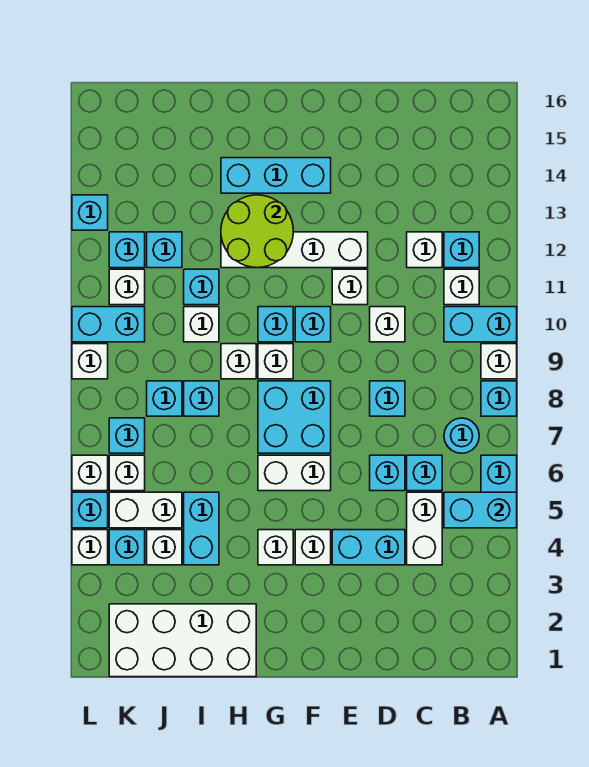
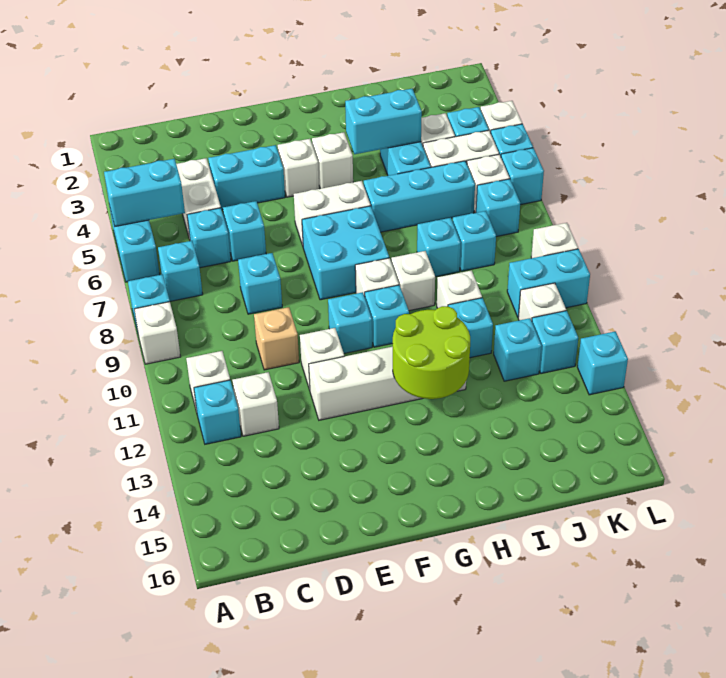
cyan 1x2 brick [444,307,517,342] -> cyan 1x2 brick moved to [345,88,422,154]
cyan 1x1 round brick [444,418,479,453] -> cyan 1x1 brick [158,241,203,301]
white 1x1 brick [370,307,405,342] -> tan 1x1 brick [254,307,299,370]
cyan 1x3 brick [221,158,331,193] -> cyan 1x3 brick moved to [364,161,475,232]
white 2x4 brick [109,604,256,677] -> none
white 1x1 brick [72,455,108,491] -> cyan 1x1 brick [501,148,544,205]

